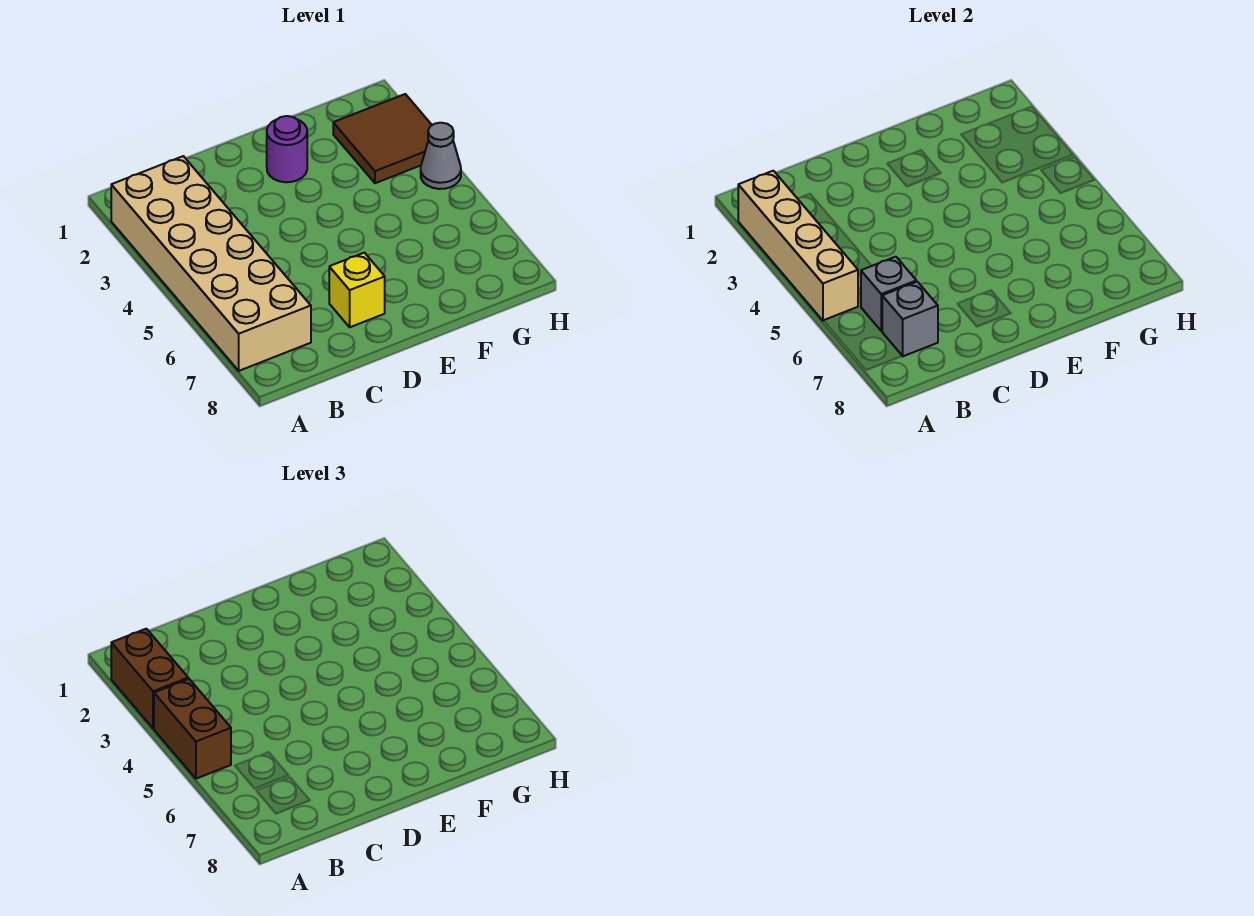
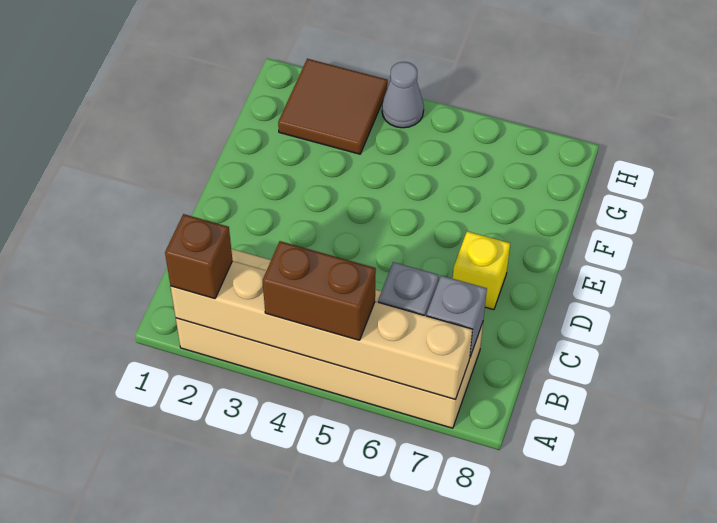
tan 1x4 brick [738,171,858,321] -> tan 1x6 brick [171,261,472,400]
brown 1x2 brick [111,629,188,728] -> brown 1x1 brick [165,214,232,299]
purple 1x1 round brick [267,116,307,182] -> none

